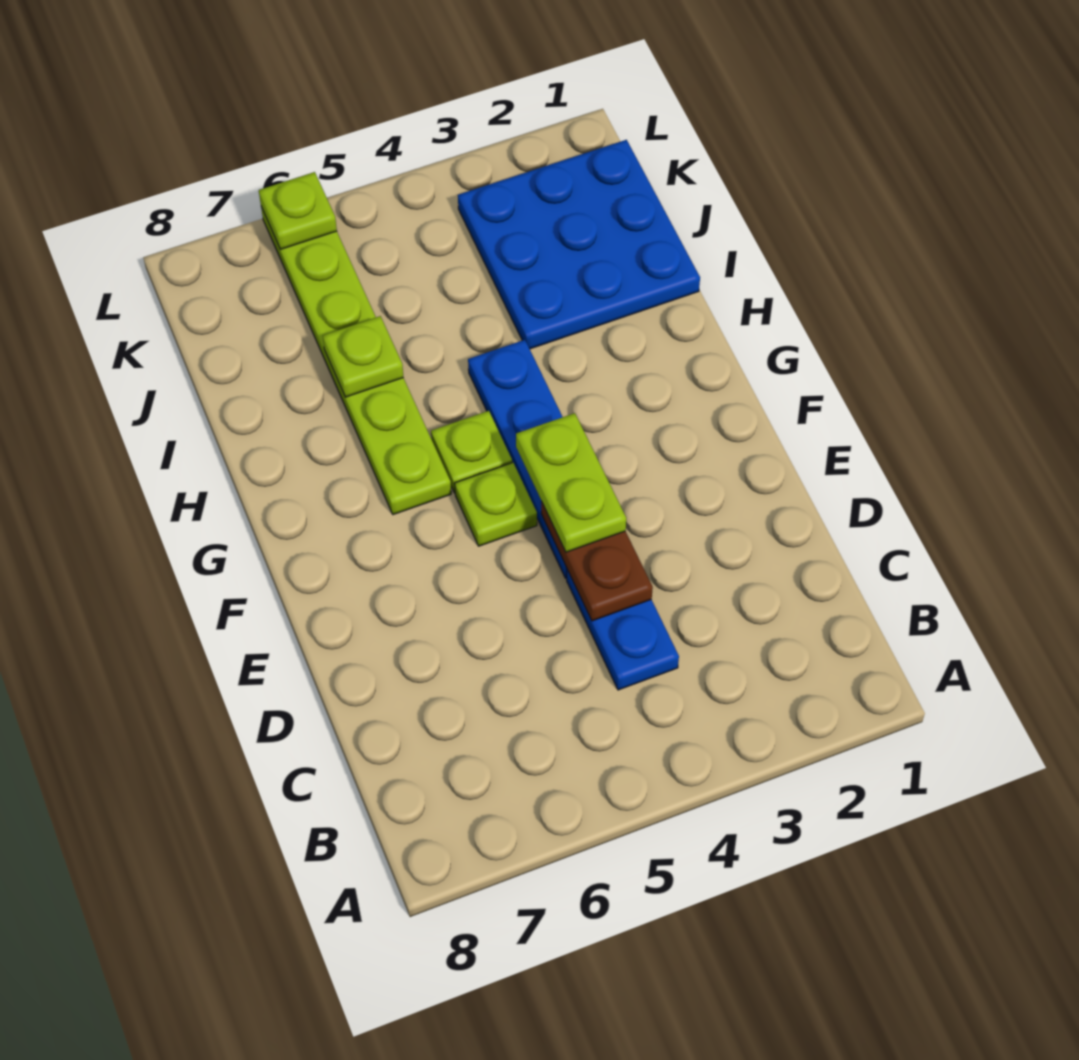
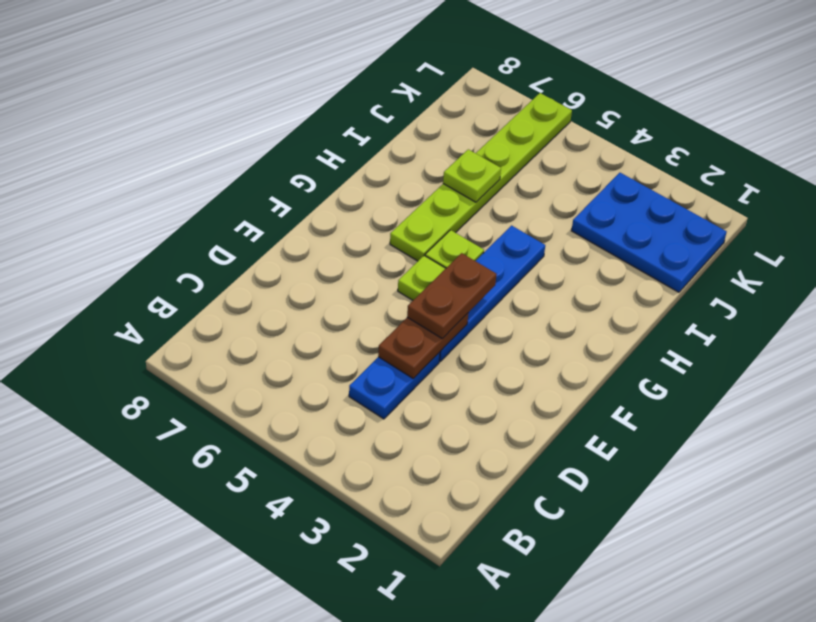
lime 1x2 plate [516,413,626,552] -> brown 1x2 plate [407,253,497,339]
blue 3x3 plate [458,140,700,349] -> blue 2x3 plate [572,173,727,292]
lime 1x1 plate [259,172,337,250] -> none

